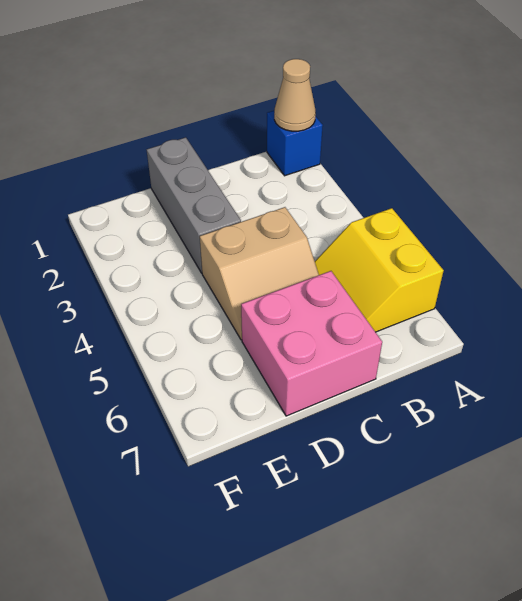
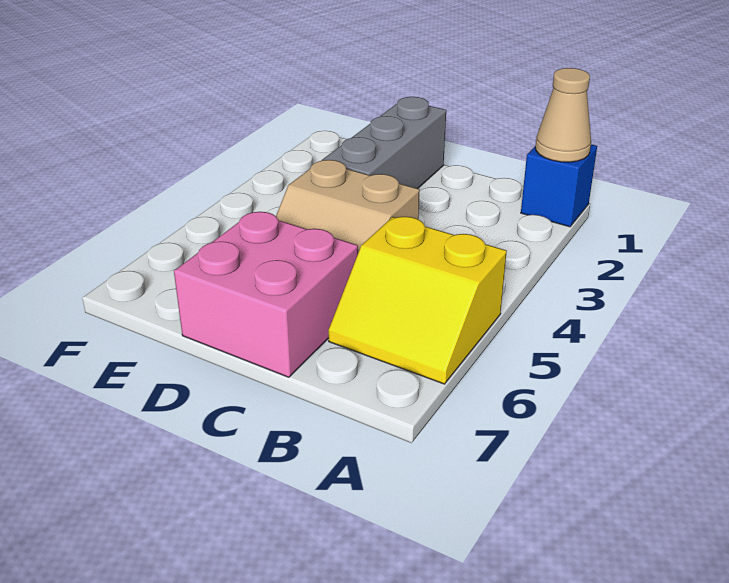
yellow 2x2 slope [315,208,444,332] -> yellow 2x2 slope turned to [328,217,507,384]

